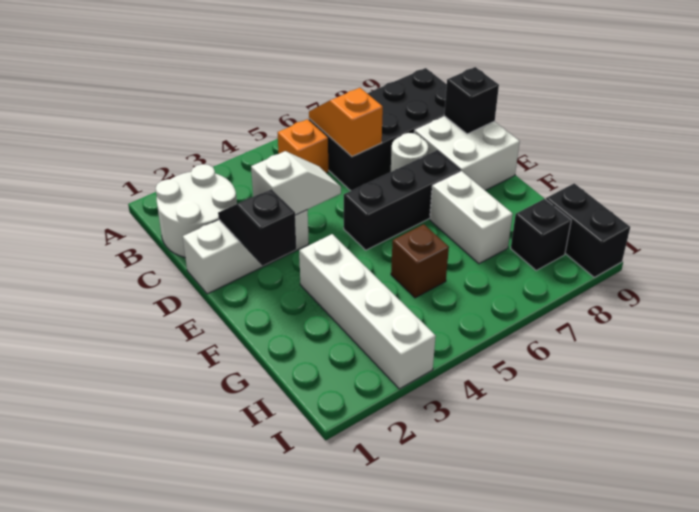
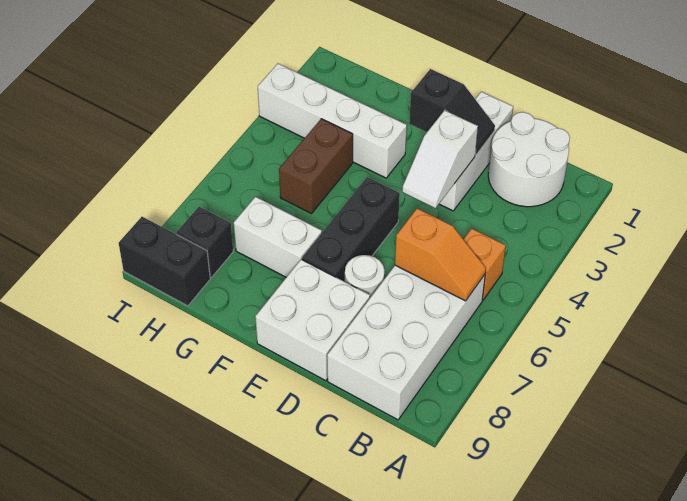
black 2x4 brick [309,68,447,191] -> white 2x4 brick [327,265,485,420]
black 1x1 brick [444,67,499,134] -> none
brown 1x1 brick [391,224,449,298] -> brown 1x2 brick [279,119,353,214]

